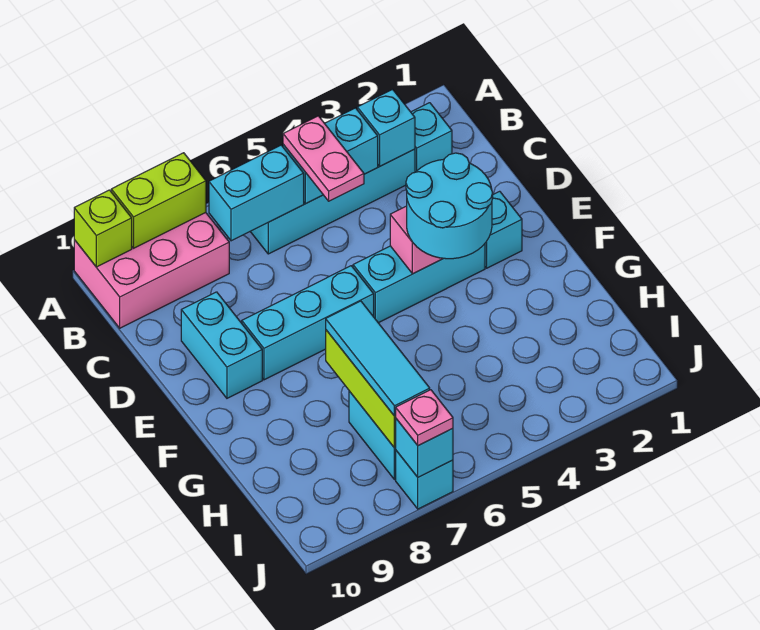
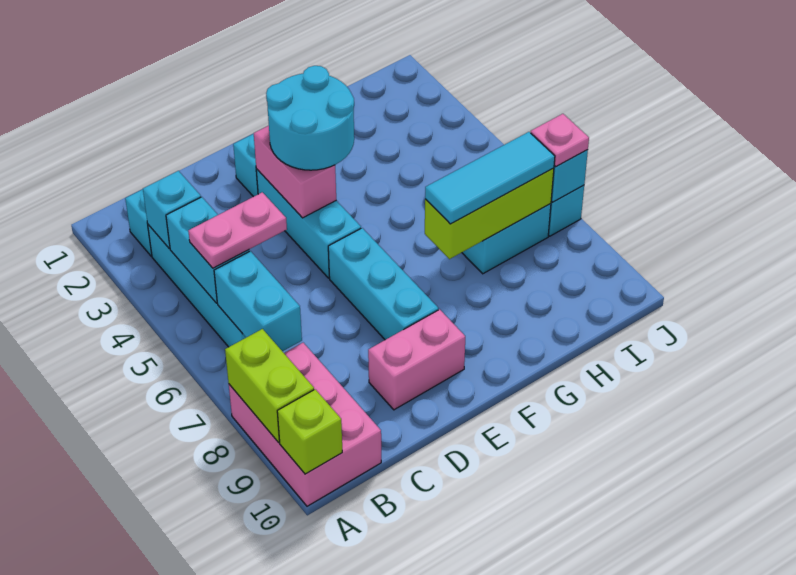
cyan 1x2 brick [181,292,262,398] -> pink 1x2 brick [368,309,465,410]

